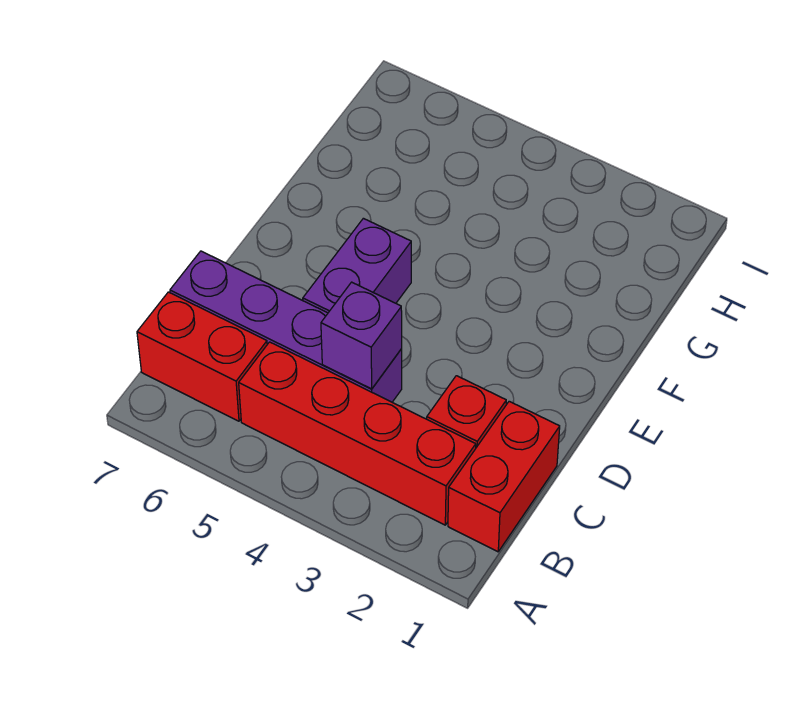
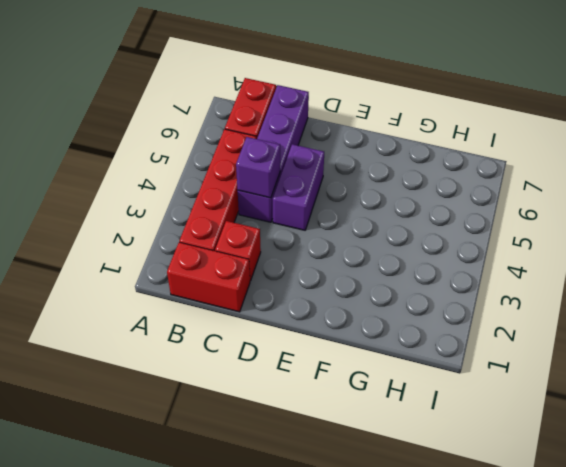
purple 1x2 brick [303,218,411,313] -> purple 1x2 brick turned to [273,144,324,230]

